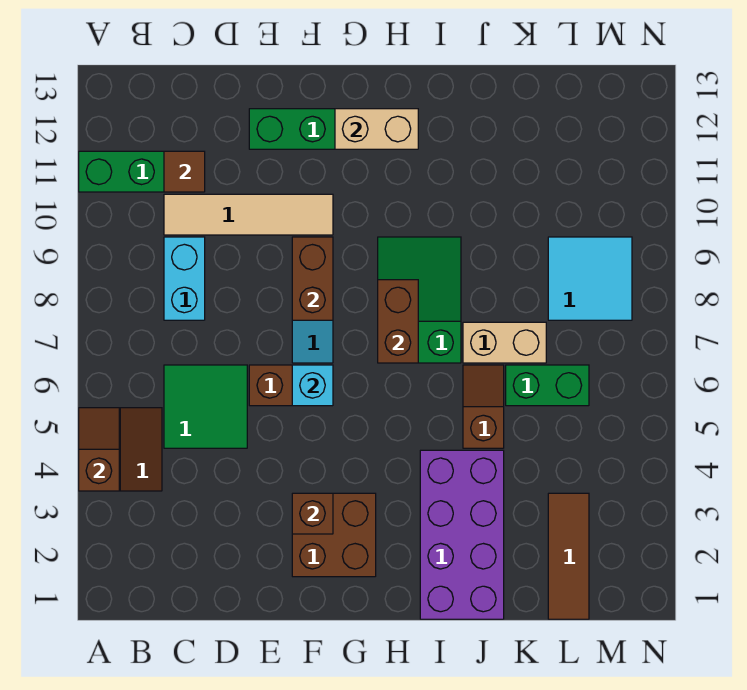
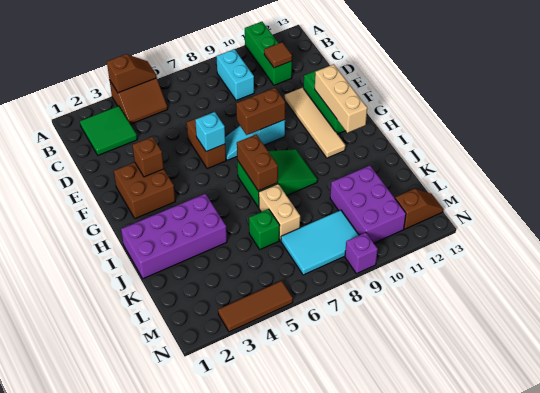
green 2x2 tile [164,365,247,448] -> green 2x2 tile moved to [80,106,137,155]
cyan 1x2 brick [164,237,205,320] -> cyan 1x2 brick turned to [216,49,254,100]
tan 1x4 tile [164,194,333,235] -> tan 1x4 tile moved to [285,88,345,158]
tan 1x2 brick [335,109,418,149] -> tan 1x3 brick [315,64,367,133]
brown 1x2 brick [378,280,418,363] -> brown 1x2 brick turned to [237,134,278,191]
brown 1x2 slope [463,365,504,448] -> brown 1x2 slope moved to [395,189,443,229]
green 1x2 brick [506,365,589,406] -> green 1x1 brick [249,209,280,249]
none -> purple 2x3 brick [330,166,406,243]
brown 1x3 tile [548,493,589,619] -> brown 1x3 tile moved to [218,281,293,332]
cyan 2x2 tile [548,237,632,320] -> cyan 2x3 tile [281,210,359,275]
none -> purple 1x1 brick [345,233,378,274]

